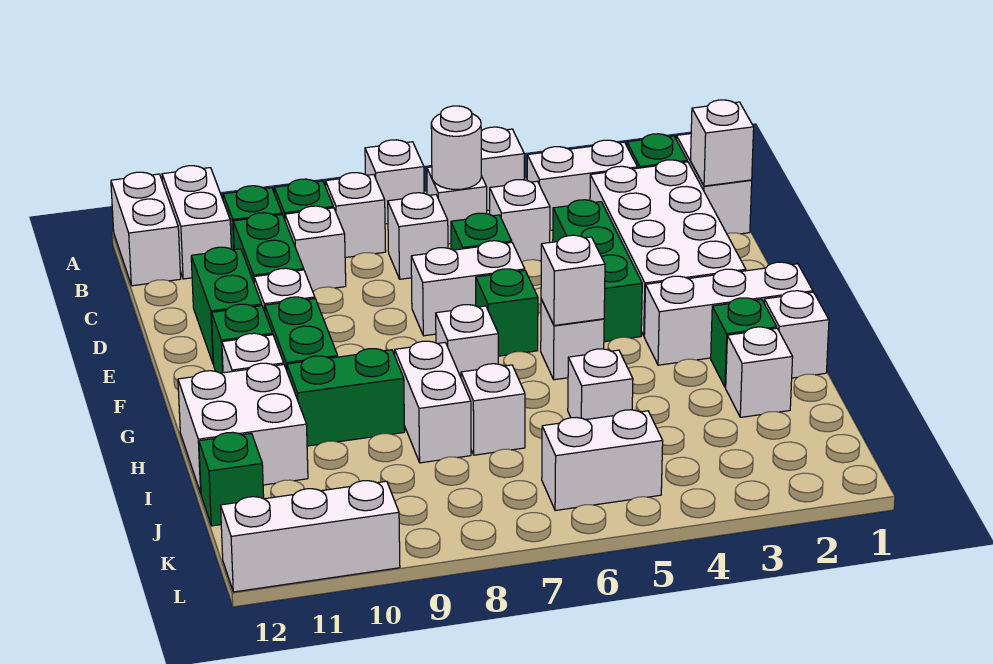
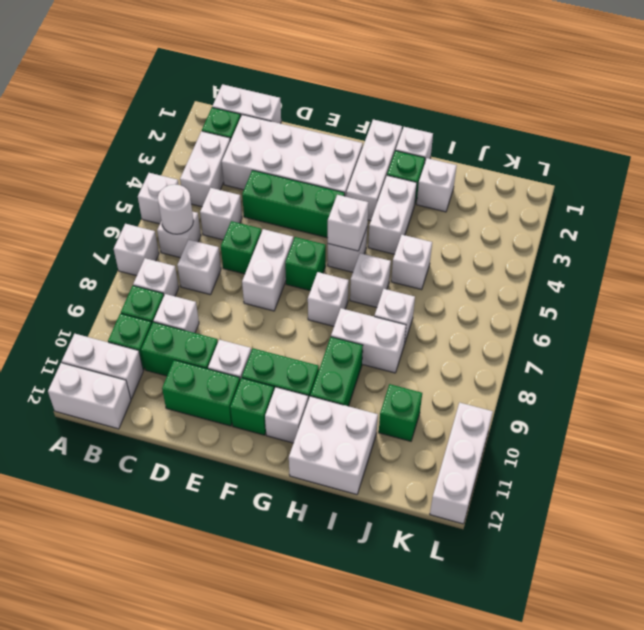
white 1x1 brick [691,100,754,186] -> white 1x1 brick moved to [350,253,391,307]
green 1x1 brick [199,432,264,526] -> green 1x1 brick moved to [379,384,422,441]
white 1x2 brick [542,410,663,511] -> white 1x2 brick moved to [368,176,417,254]

